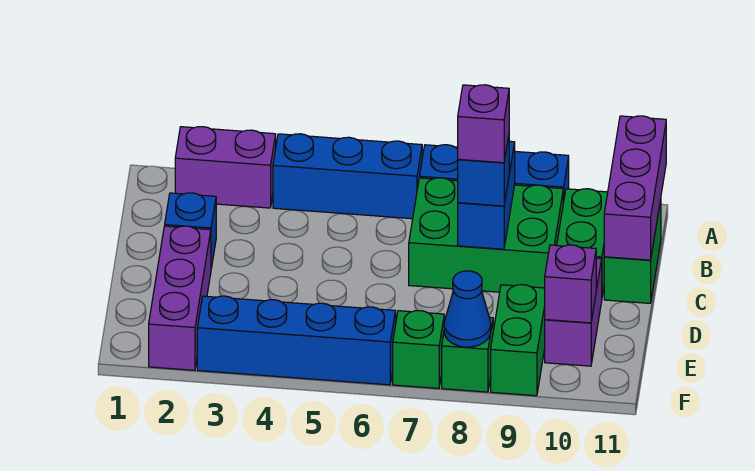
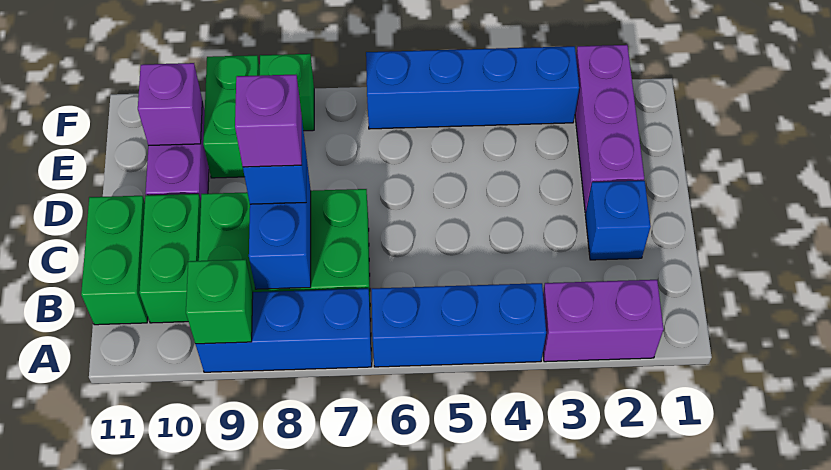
purple 1x3 brick [604,116,666,260] -> none
green 1x1 brick [393,311,444,388] -> green 1x1 brick moved to [186,259,253,344]
blue 1x1 cone [444,271,491,347] -> none

